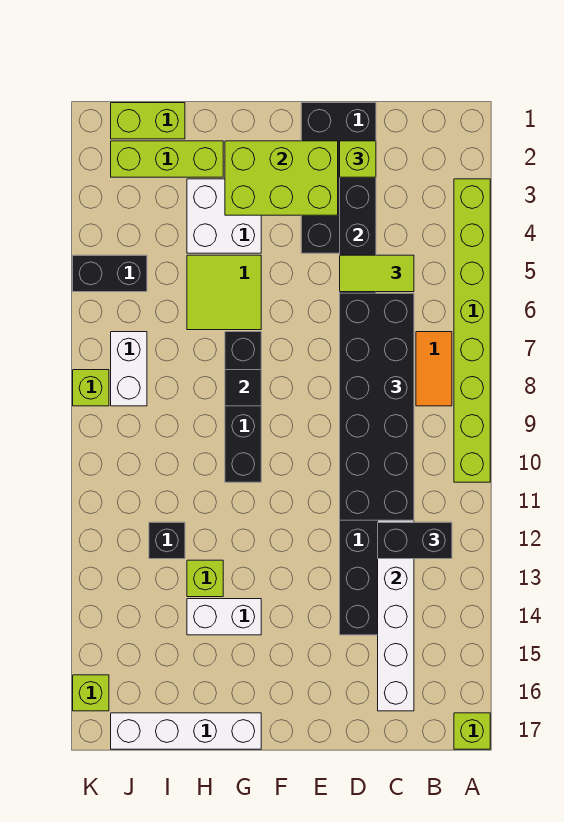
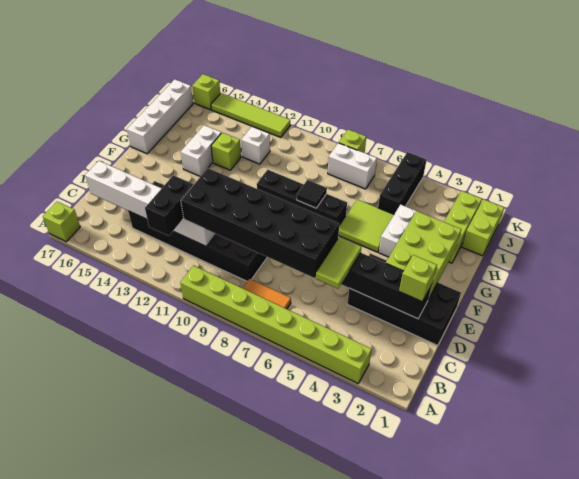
black 1x1 brick [149,522,185,559] -> white 1x1 brick [241,127,270,164]
black 1x2 brick [73,255,147,292] -> black 1x3 brick [378,152,427,214]
none -> lime 1x4 tile [211,93,290,138]

